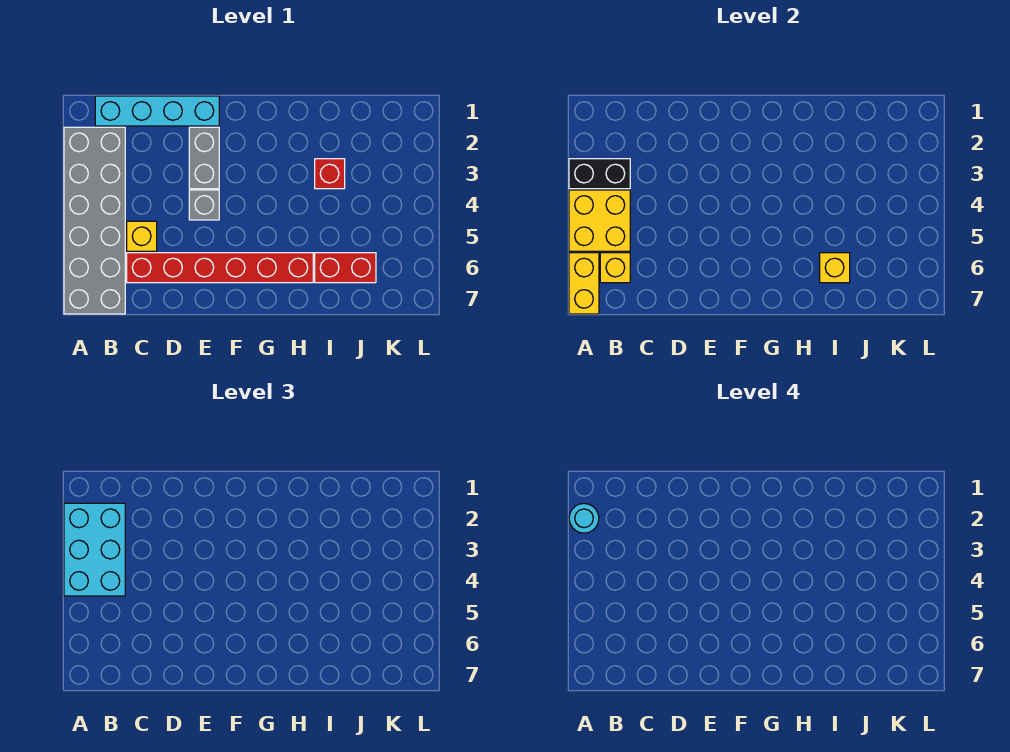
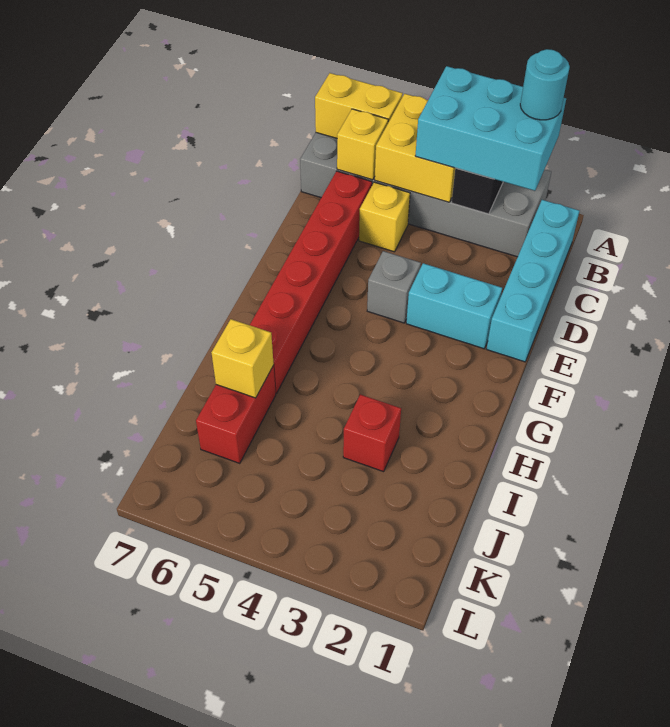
grey 1x2 brick [189,127,219,189] -> cyan 1x2 brick [406,263,502,349]

